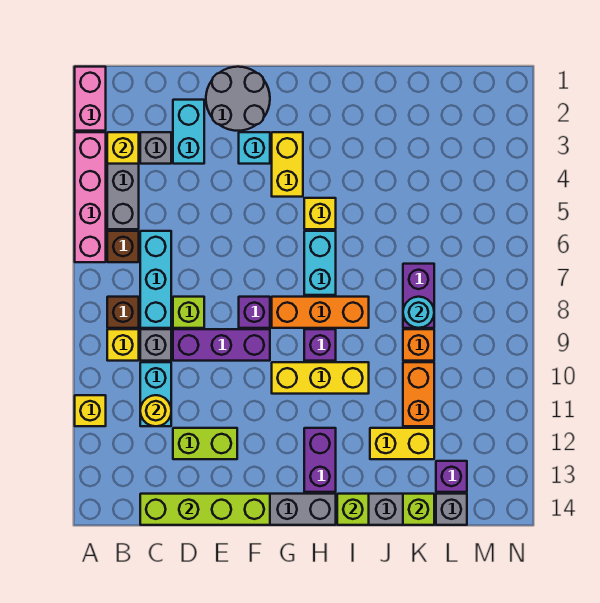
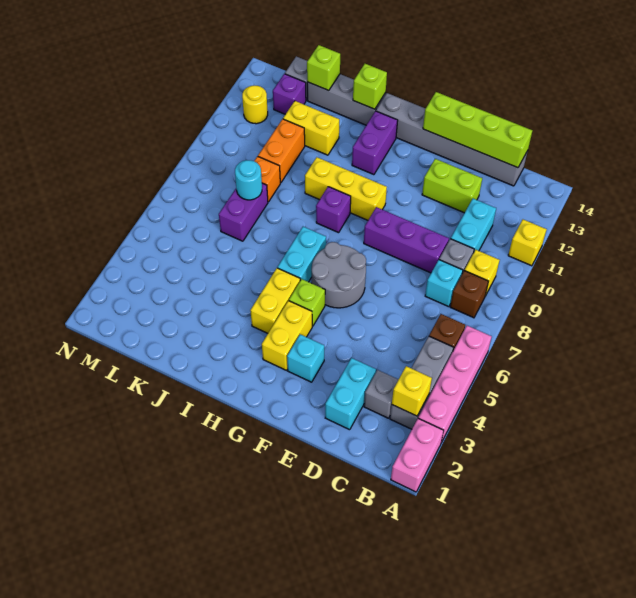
cyan 1x3 brick [140,231,171,328] -> cyan 1x1 brick [425,260,463,307]
yellow 1x1 round brick [140,395,171,426] -> yellow 1x1 round brick moved to [242,86,268,124]
lime 1x1 brick [173,297,204,328] -> lime 1x1 brick moved to [289,279,325,326]
grey 2x2 round brick [206,67,270,131] -> grey 2x2 round brick moved to [312,242,366,308]
purple 1x1 brick [239,297,270,328] -> none
orange 1x3 brick [272,297,369,328] -> none
yellow 1x1 brick [304,198,336,229] -> yellow 1x2 brick [250,268,300,333]

